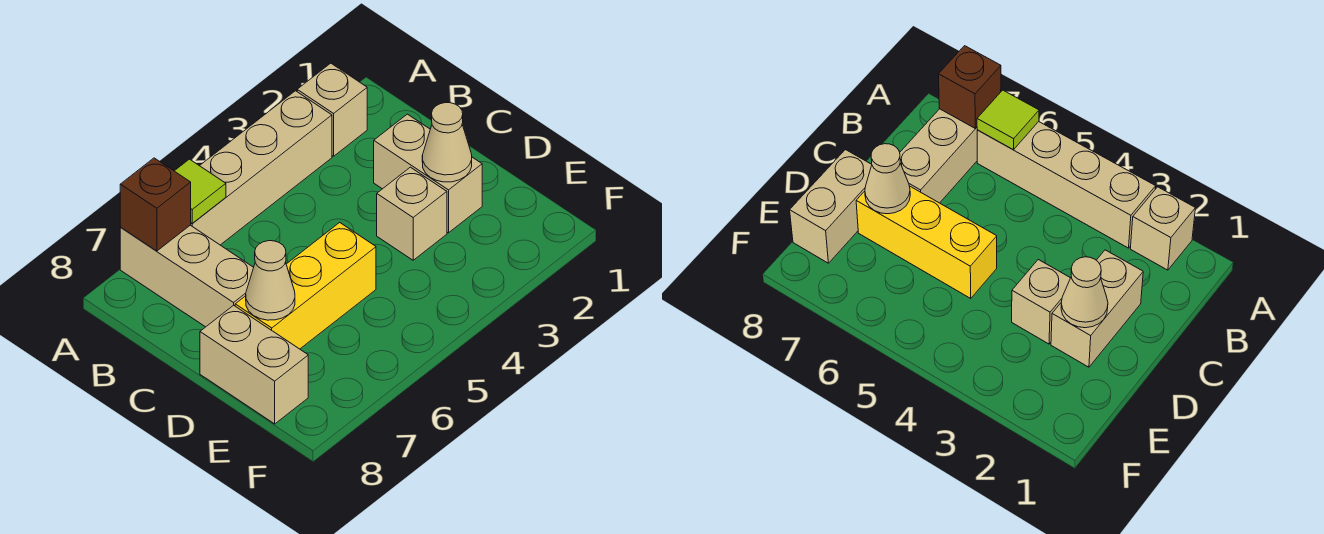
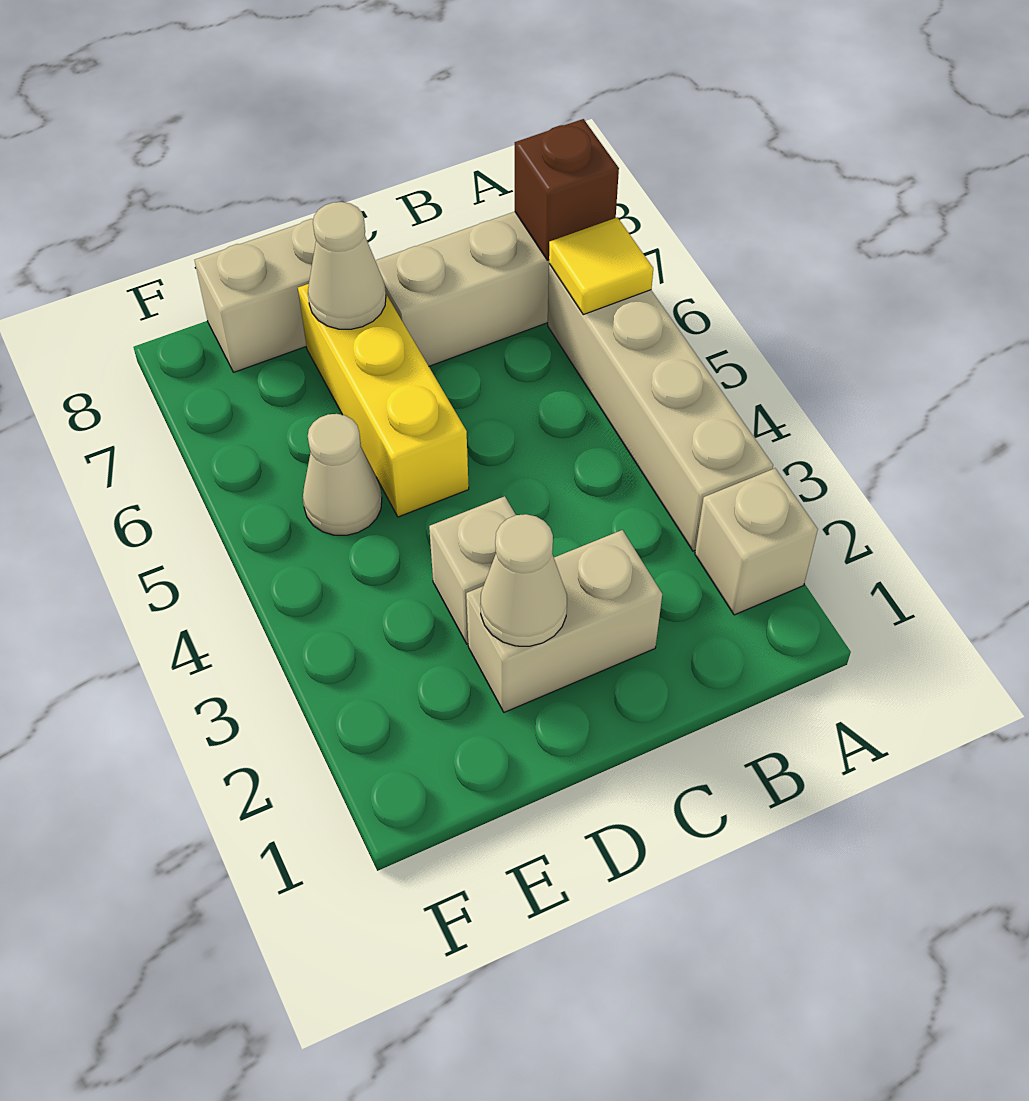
lime 1x1 tile [175,159,226,223] -> yellow 1x1 tile [549,217,653,315]
none -> tan 1x1 cone [303,414,382,535]

